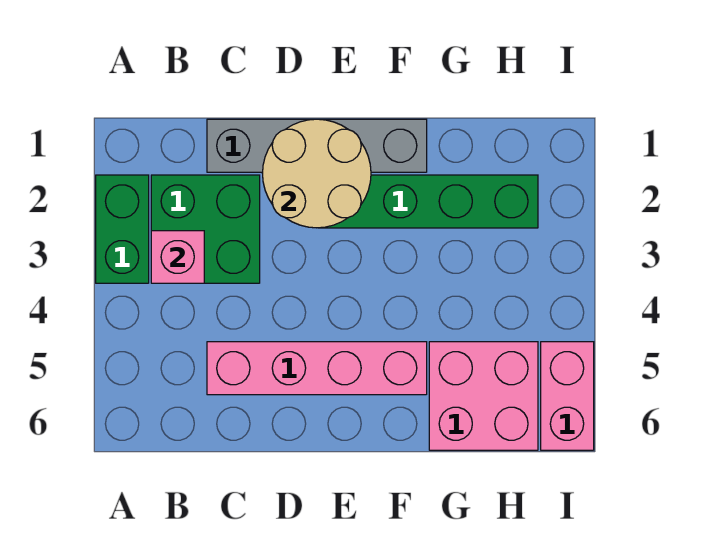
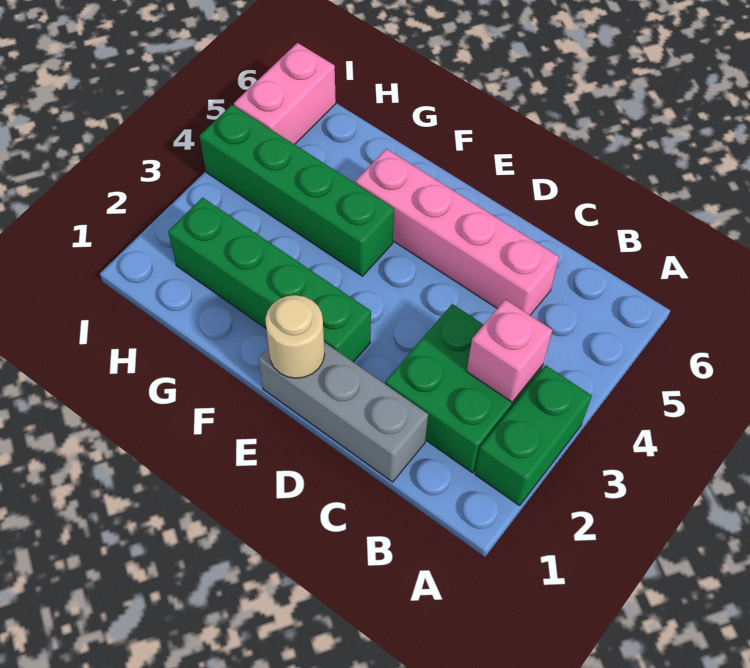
grey 1x4 brick [207,119,427,172] -> grey 1x3 brick [259,342,428,482]
tan 2x2 round brick [263,119,371,228] -> tan 1x1 round brick [265,295,325,378]
none -> green 1x4 brick [200,105,394,276]
pink 2x2 brick [429,342,538,450] -> none

